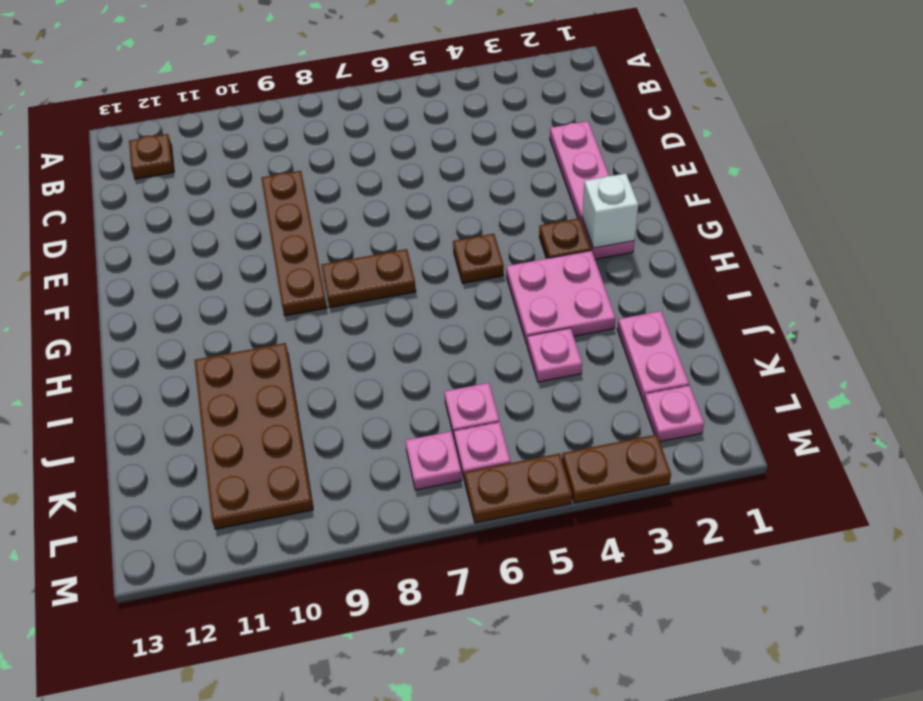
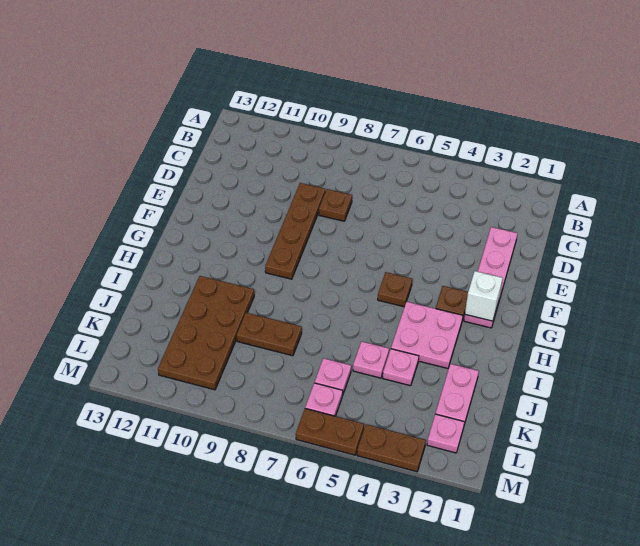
brown 1x1 plate [129,134,174,179] -> brown 1x1 plate moved to [319,189,352,221]
brown 1x2 plate [321,249,416,308] -> brown 1x2 plate moved to [236,313,302,356]
pink 1x1 plate [405,432,462,490] -> pink 1x1 plate moved to [353,341,389,378]

